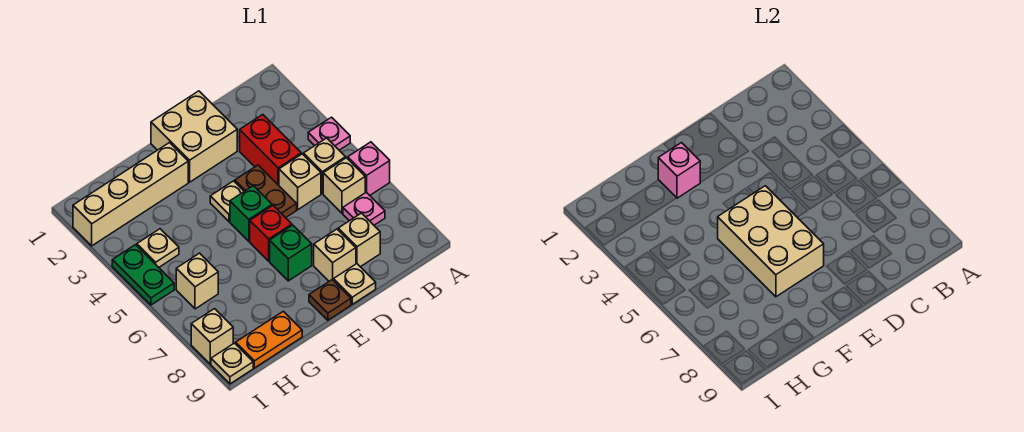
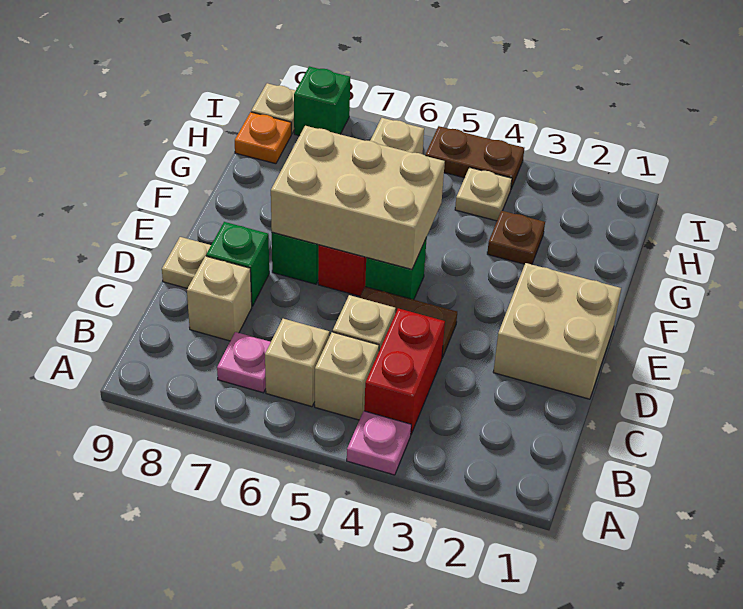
pink 1x1 brick [348,142,390,195] -> none
red 1x2 brick [240,115,301,185] -> red 1x2 brick turned to [364,308,445,434]
tan 1x1 brick [314,229,356,281] -> green 1x1 brick [206,222,269,306]
tan 1x1 plate [210,181,244,222] -> none
brown 1x1 plate [309,280,351,320] -> brown 1x1 plate moved to [487,211,545,264]
tan 1x4 brick [73,143,188,246] -> none
pink 1x1 brick [658,143,700,198] -> none
orange 1x2 plate [236,311,302,368] -> orange 1x1 plate [235,112,291,164]
green 1x2 plate [112,245,174,305] -> brown 1x2 plate [425,126,524,188]
tan 1x1 brick [191,309,233,364] -> green 1x1 brick [294,66,350,136]

